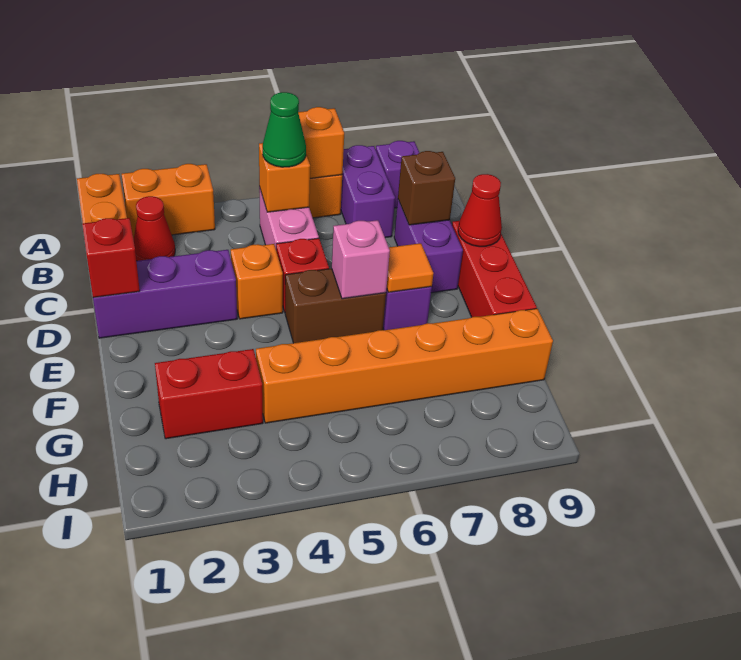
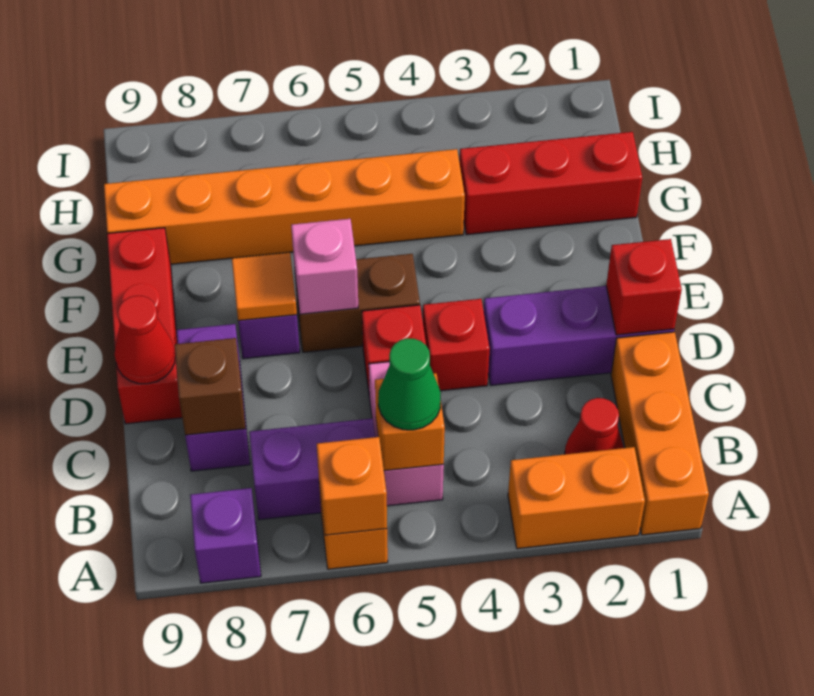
purple 1x2 brick [341,145,395,238] -> purple 1x2 brick turned to [249,418,375,520]
orange 1x1 brick [231,244,283,319] -> red 1x1 brick [423,299,490,391]
red 1x2 brick [155,349,263,439] -> red 1x3 brick [460,132,642,235]

